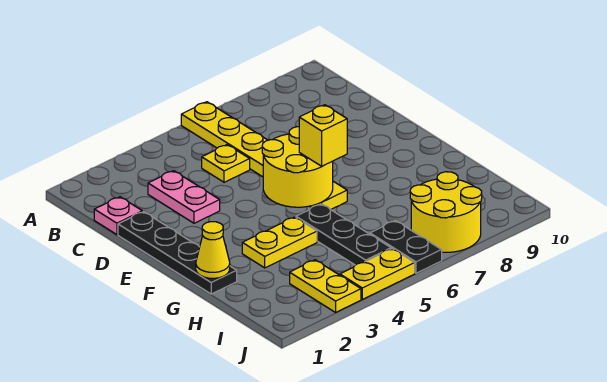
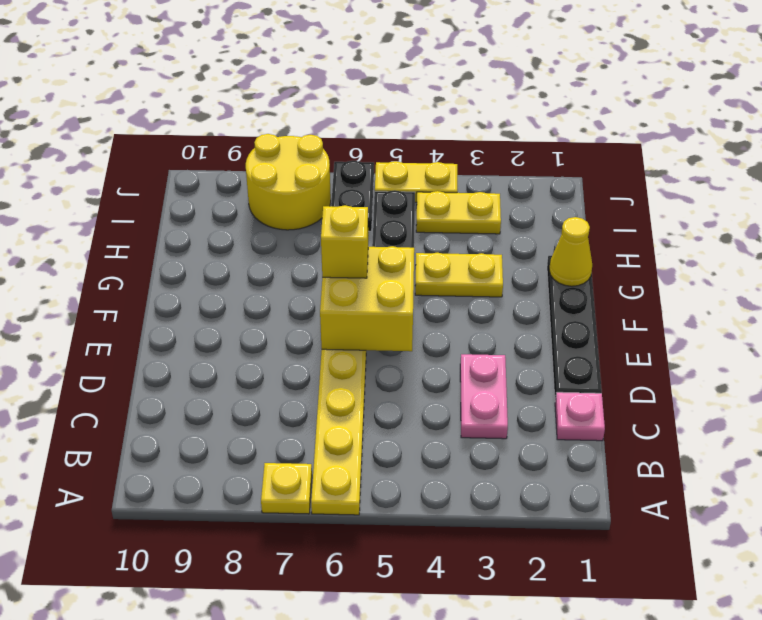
yellow 1x1 plate [202,145,250,182] -> yellow 1x1 plate moved to [261,463,312,514]
yellow 2x2 round brick [262,127,333,207] -> yellow 2x2 brick [320,246,414,351]
yellow 1x2 plate [290,260,361,312] -> yellow 1x2 plate turned to [416,191,501,234]

